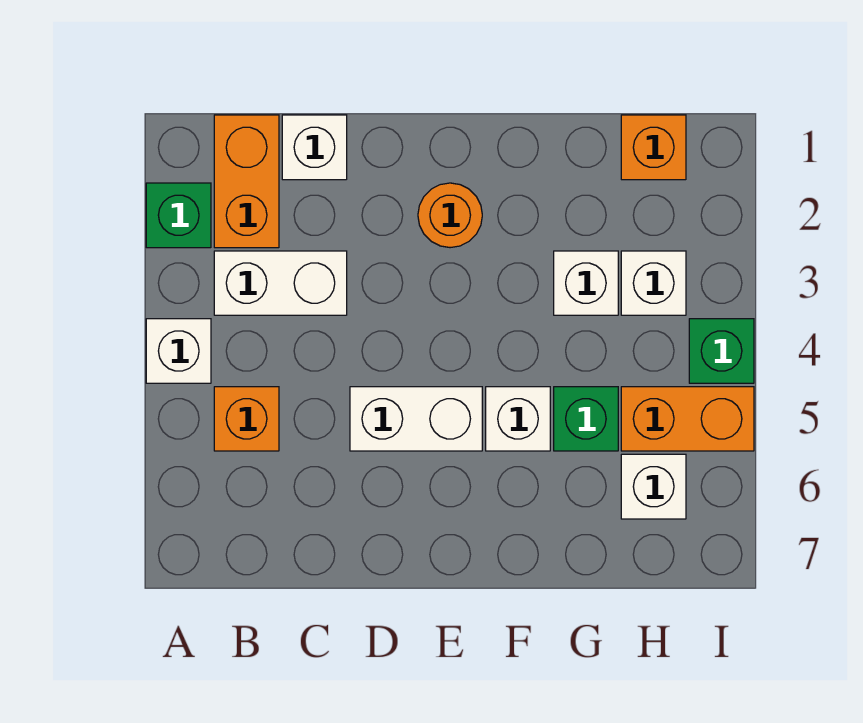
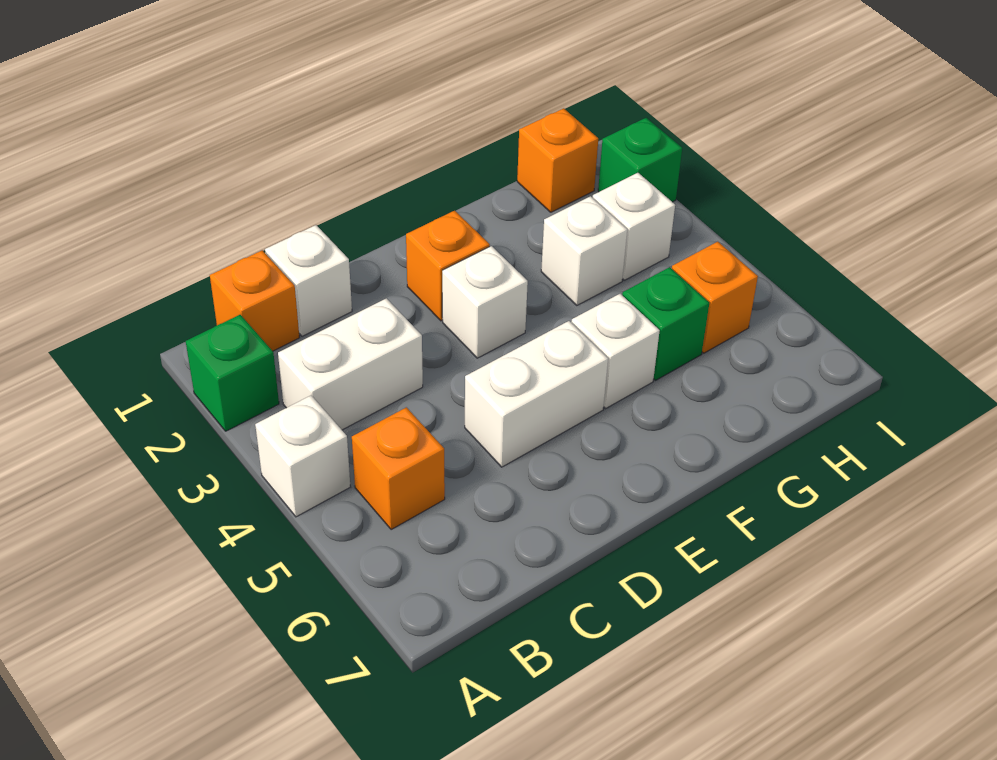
orange 1x2 brick [214,115,279,248] -> orange 1x1 brick [210,250,300,351]
orange 1x1 round brick [418,183,482,248] -> orange 1x1 brick [406,211,490,321]
orange 1x2 brick [621,387,754,451] -> orange 1x1 brick [672,242,758,353]
white 1x1 brick [621,454,686,519] -> white 1x1 brick moved to [442,246,528,358]
green 1x1 brick [689,319,754,383] -> green 1x1 brick moved to [598,118,682,202]

